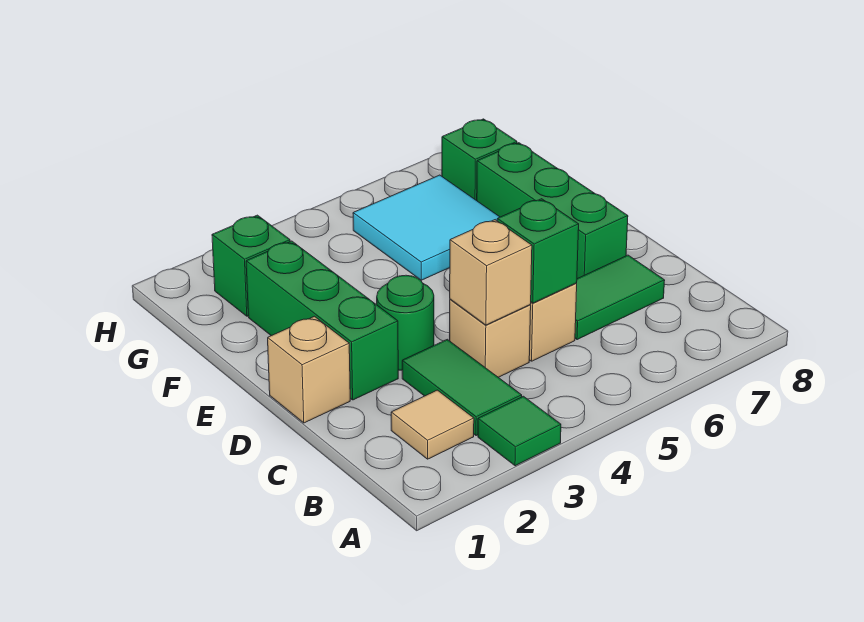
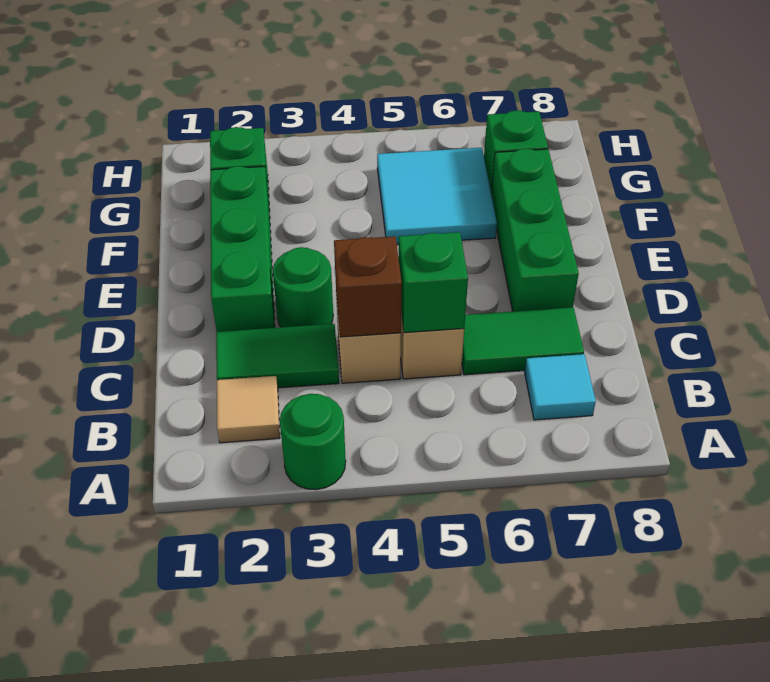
green 1x1 tile [478,396,561,466] -> green 1x1 round brick [280,394,346,490]
green 1x2 tile [402,339,522,436] -> green 1x2 tile turned to [216,324,339,388]
none -> cyan 1x1 tile [525,354,596,420]
tan 1x1 brick [450,220,532,325] -> brown 1x1 brick [334,236,402,337]
tan 1x1 brick [268,316,350,423] -> none

